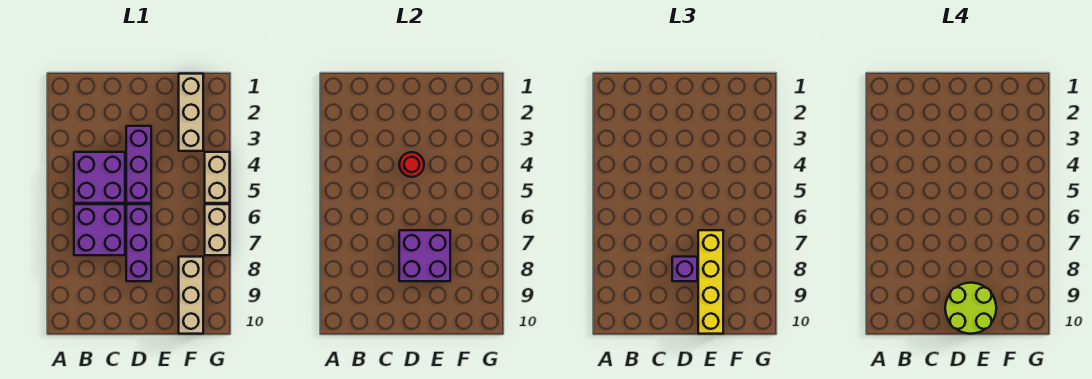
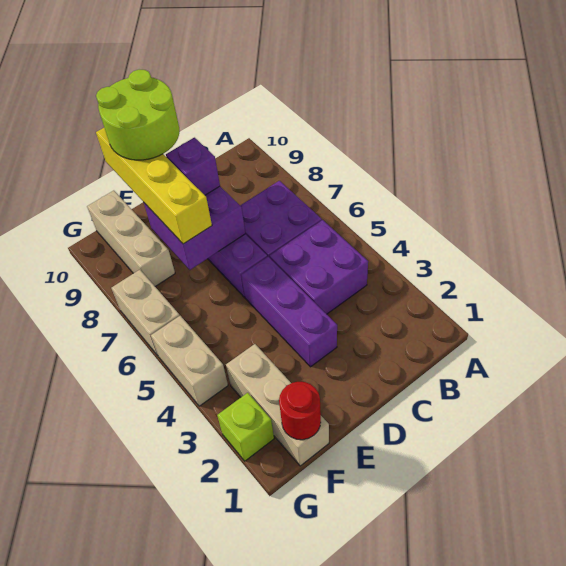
red 1x1 round brick [399,152,424,177] -> red 1x1 round brick moved to [279,382,321,440]
none -> lime 1x1 brick [217,393,274,461]

